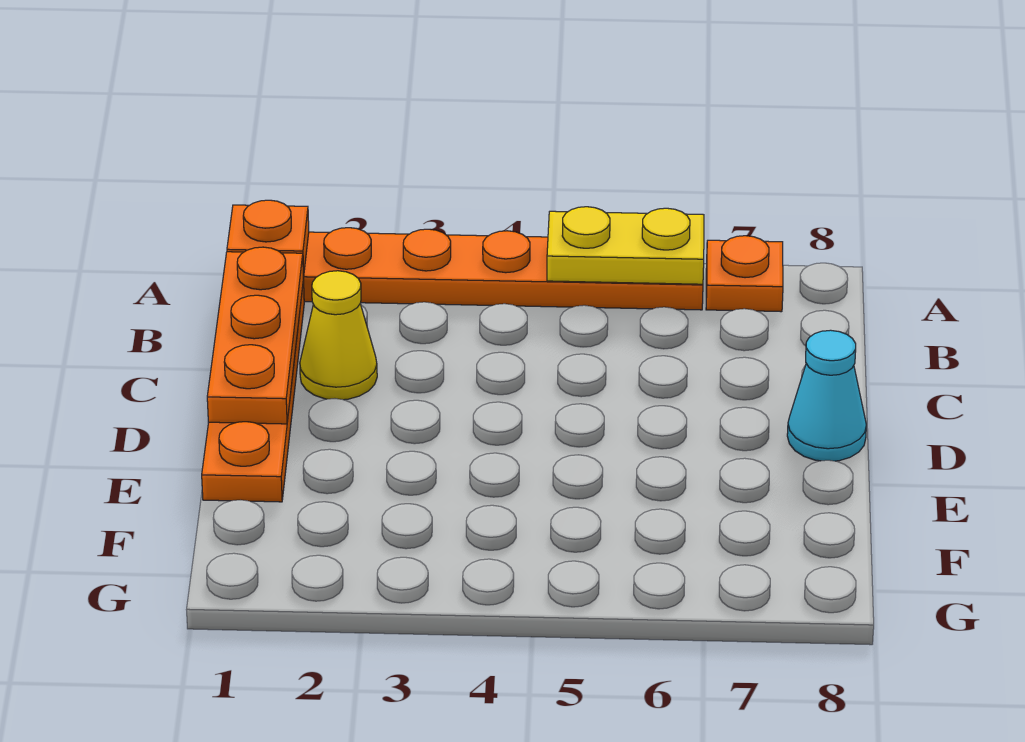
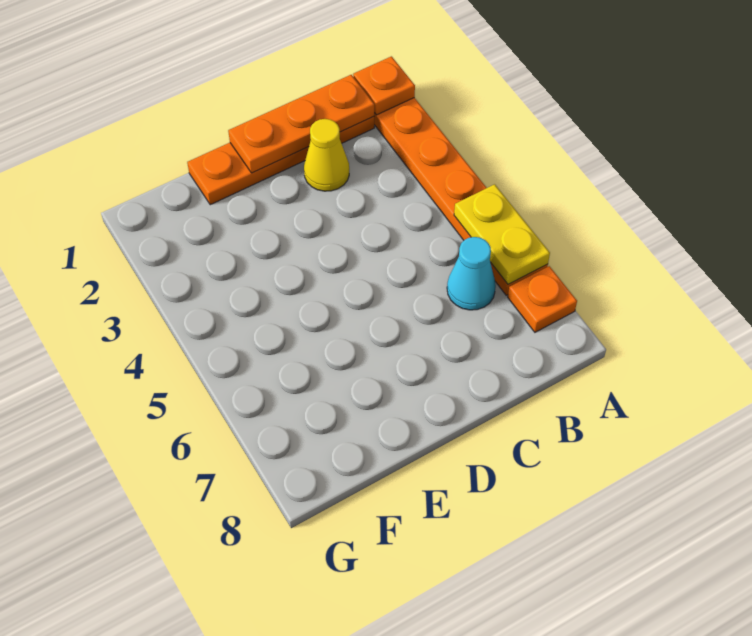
cyan 1x1 cone [787,330,866,461] -> cyan 1x1 cone moved to [447,237,496,310]

